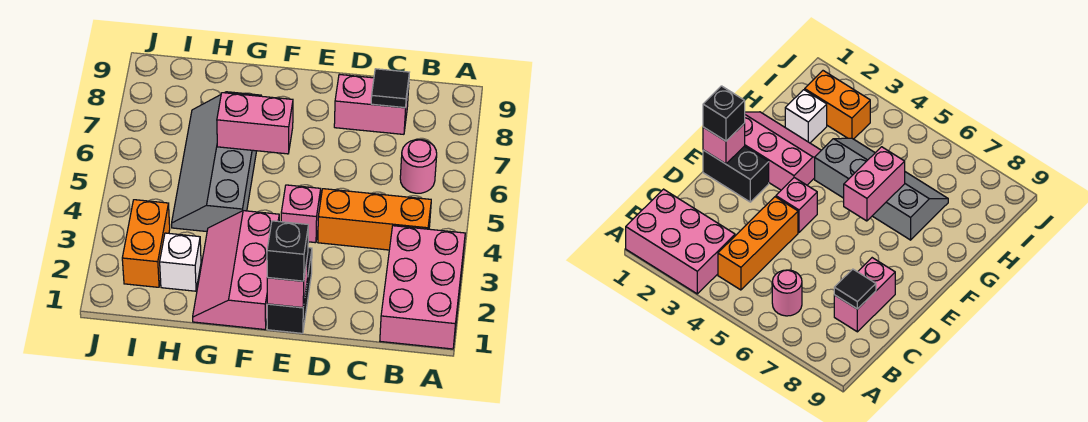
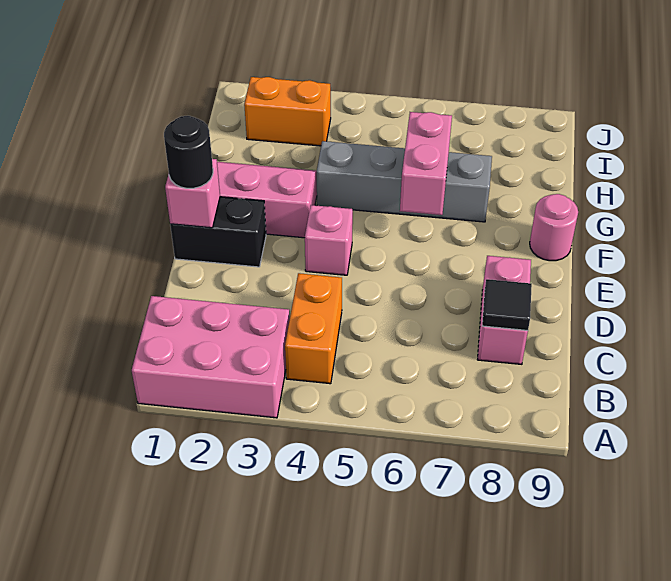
orange 1x3 brick [318,189,431,250] -> orange 1x2 brick [285,273,342,384]
pink 1x1 round brick [400,140,437,193] -> pink 1x1 round brick moved to [530,194,578,261]
black 1x1 brick [267,221,308,281] -> black 1x1 round brick [164,116,213,188]
white 1x1 brick [160,233,201,291] -> none

